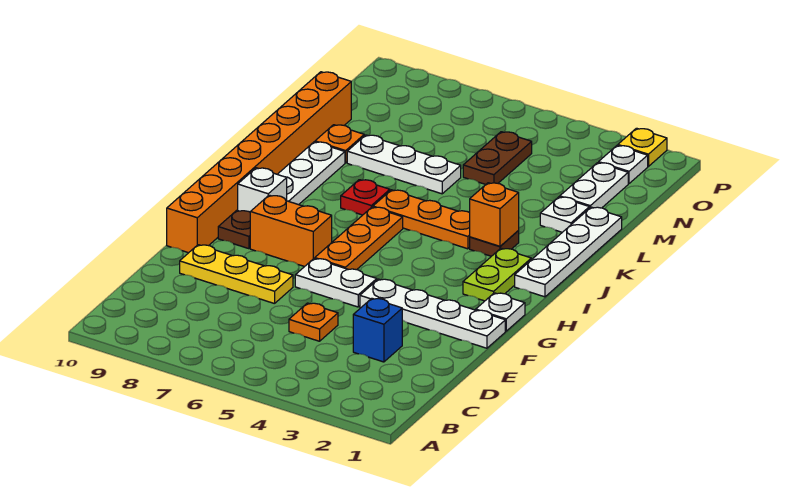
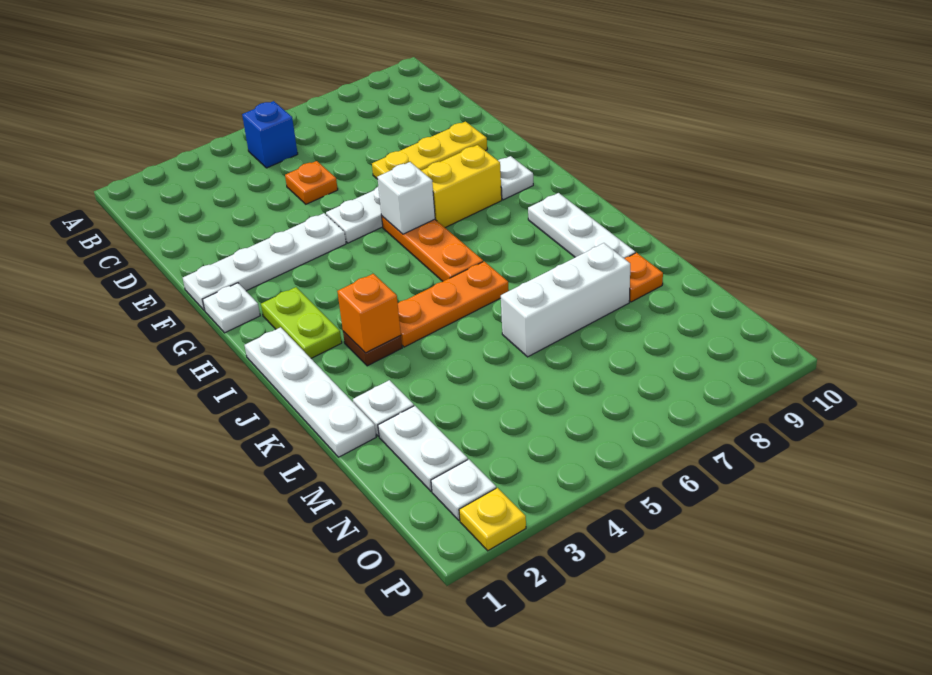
blue 1x1 brick [353,298,402,362] -> blue 1x1 brick moved to [242,101,298,168]
orange 1x8 brick [167,72,351,253] -> none
orange 1x2 brick [250,195,332,267] -> yellow 1x2 brick [421,145,502,228]
brown 1x1 plate [218,210,250,249] -> white 1x1 plate [498,156,533,200]
white 1x1 brick [238,168,287,212] -> white 1x1 brick moved to [377,162,435,234]
red 1x1 plate [341,180,390,215] -> none
white 1x3 plate [347,135,461,194] -> white 1x3 brick [501,243,630,357]
brown 1x2 plate [463,132,532,184] -> none

